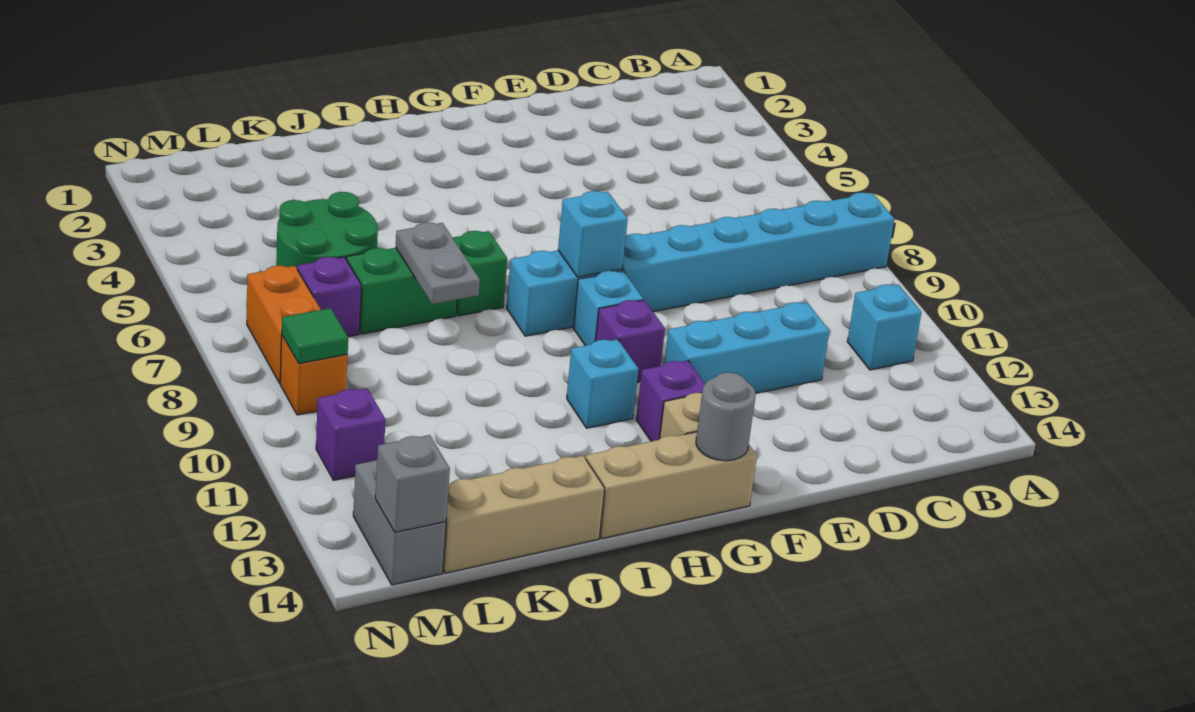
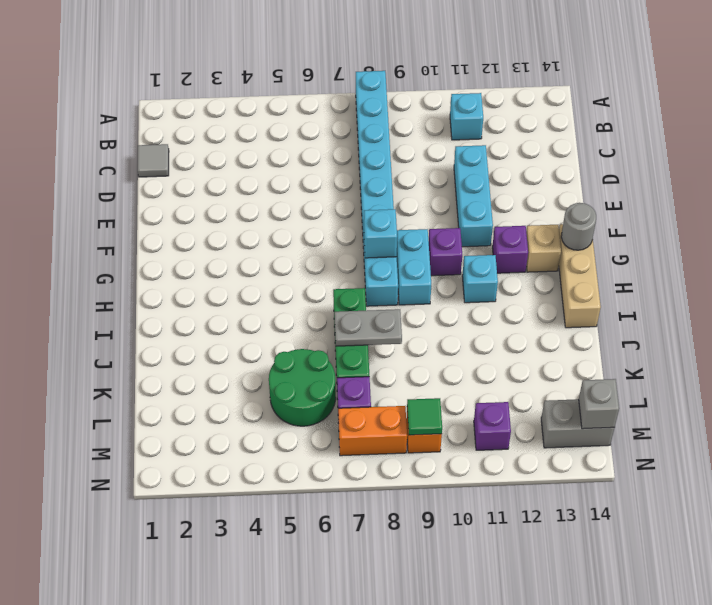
none -> grey 1x1 tile [138,144,169,177]
cyan 1x1 brick [573,271,643,346] -> cyan 1x2 brick [397,229,431,305]
tan 1x3 brick [443,456,605,573] -> none

